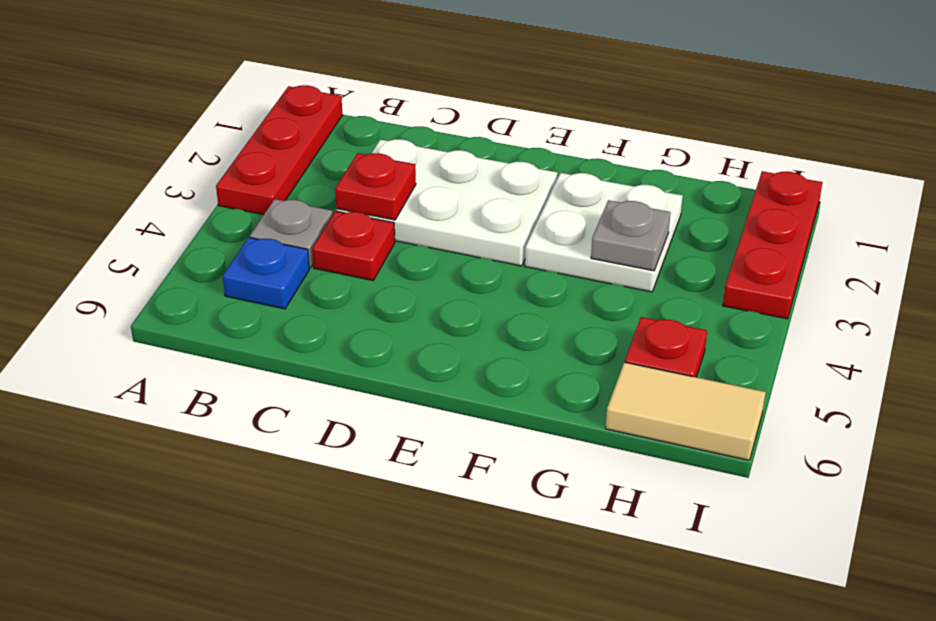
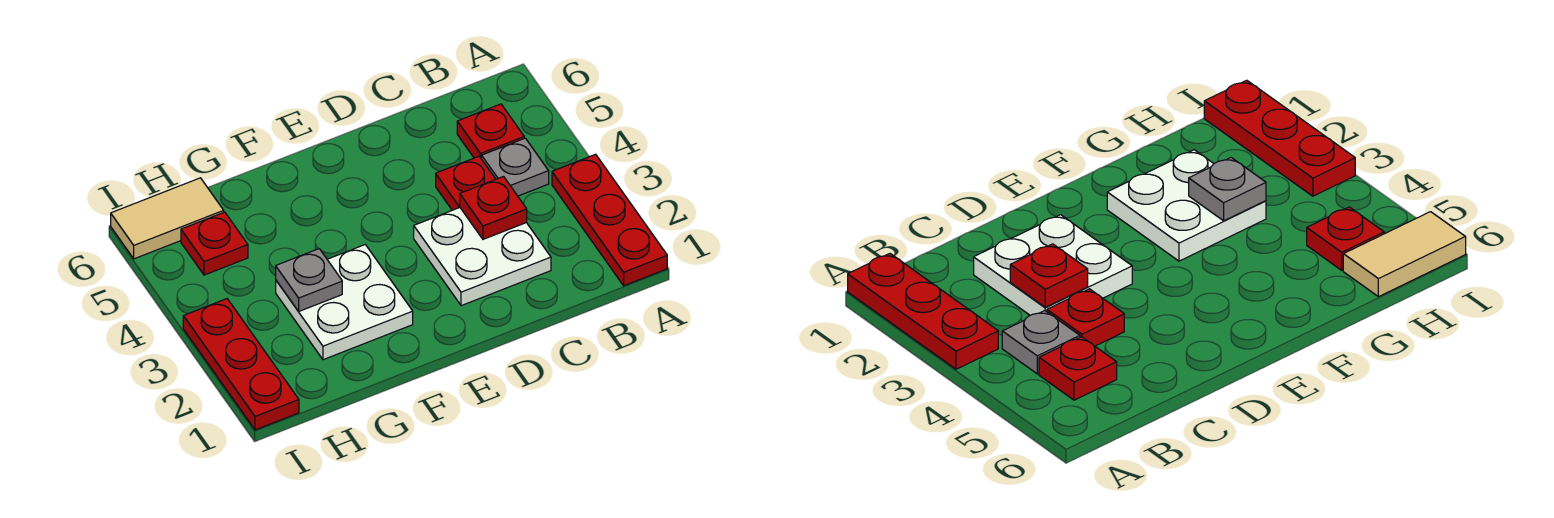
blue 1x1 plate [223,238,309,309] -> red 1x1 plate [457,104,524,159]
white 2x3 plate [336,139,557,266] -> white 2x2 plate [414,208,551,306]

